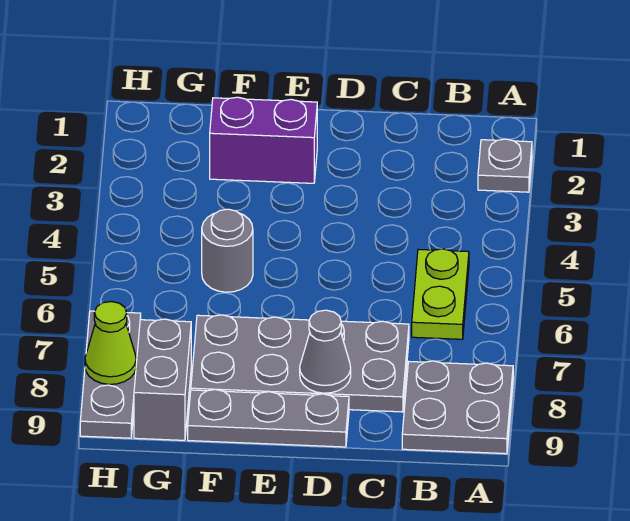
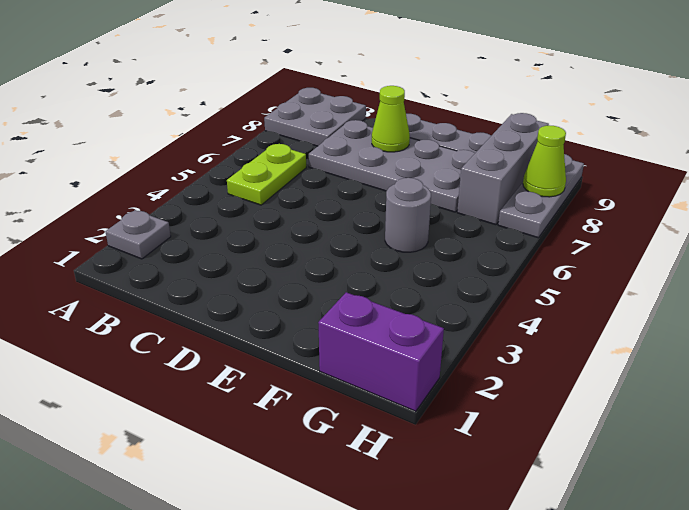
grey 1x1 cone [300,310,351,393] -> lime 1x1 cone [372,86,410,152]
purple 1x2 brick [210,97,317,183] -> purple 1x2 brick moved to [318,292,444,411]
grey 1x2 brick [134,319,191,440] -> grey 1x3 brick [457,113,549,225]

